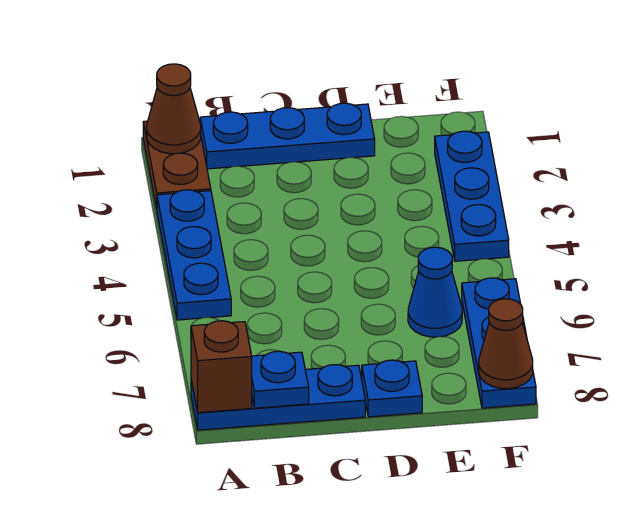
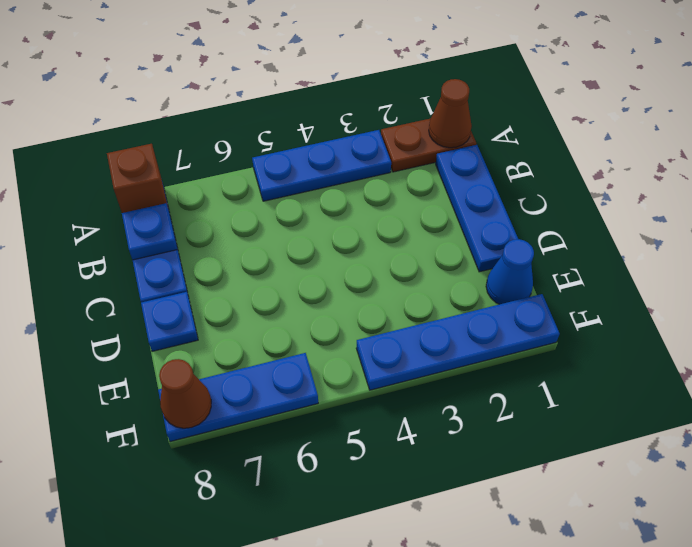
blue 1x1 cone [408,247,462,337] -> blue 1x1 cone moved to [486,239,534,304]
blue 1x3 plate [435,131,509,261] -> blue 1x4 plate [356,294,560,390]

